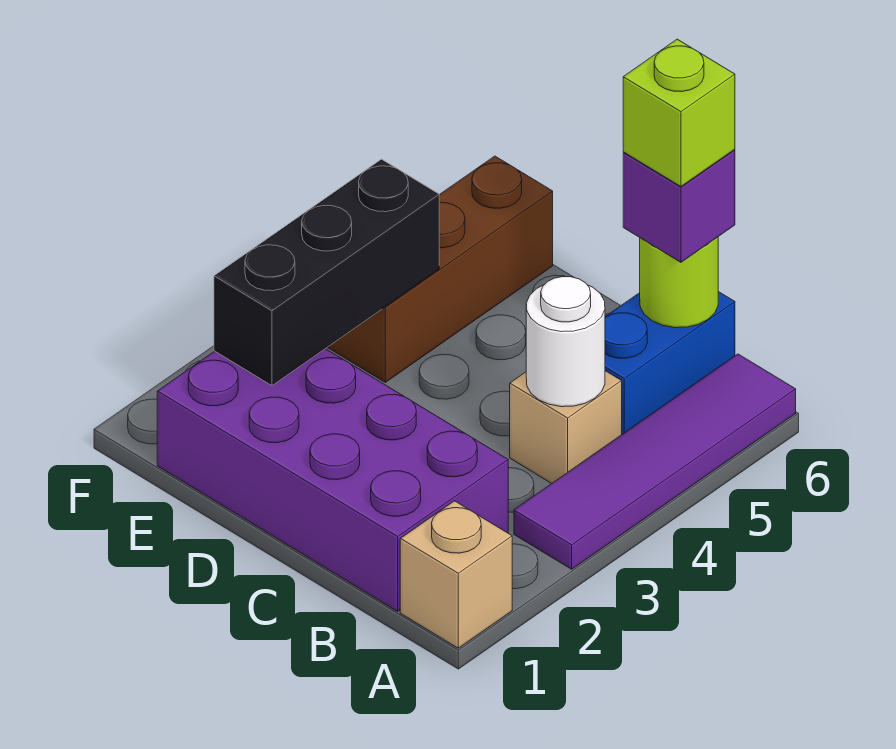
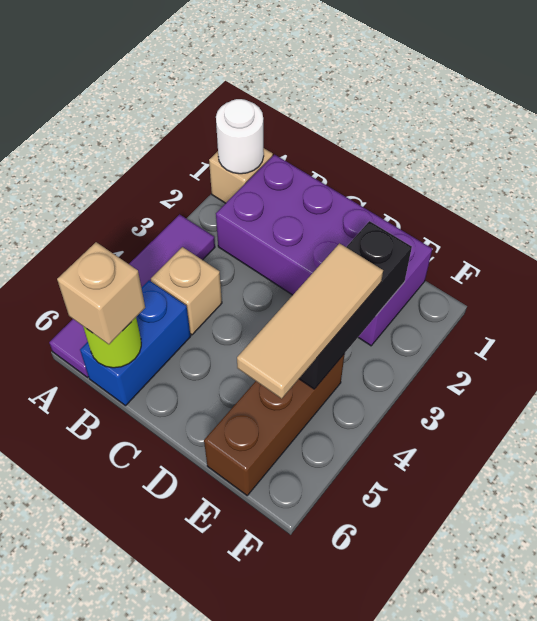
white 1x1 round brick [526,277,605,407] -> white 1x1 round brick moved to [216,99,264,174]
purple 1x1 brick [623,150,735,262] -> tan 1x1 brick [57,242,145,344]
lime 1x1 brick [623,39,735,186] -> none
none -> tan 1x3 tile [237,243,383,399]

